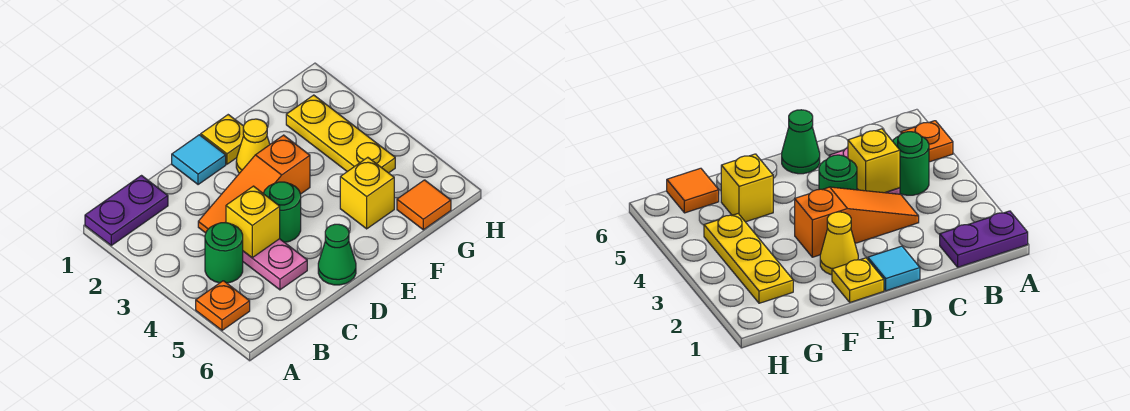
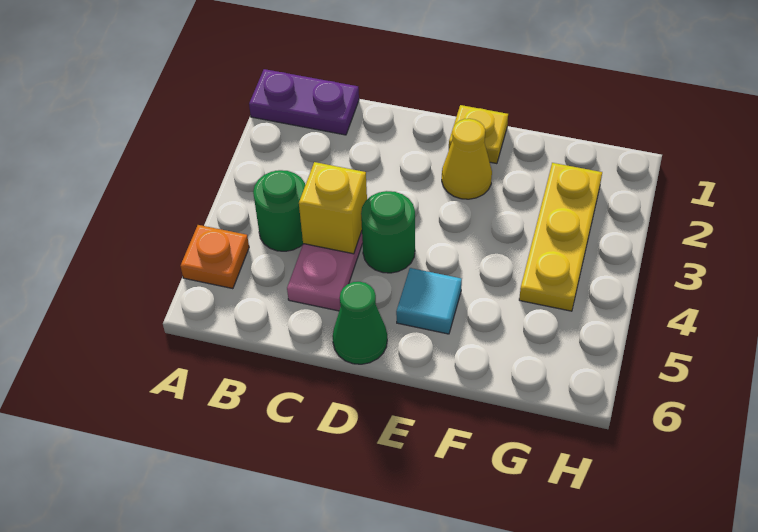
orange 1x3 slope [198,135,310,233] -> none
cyan 1x1 tile [172,135,226,185] -> cyan 1x1 tile moved to [396,268,462,334]
yellow 1x1 brick [340,157,394,229] -> none
orange 1x1 tile [397,180,451,230] -> none

